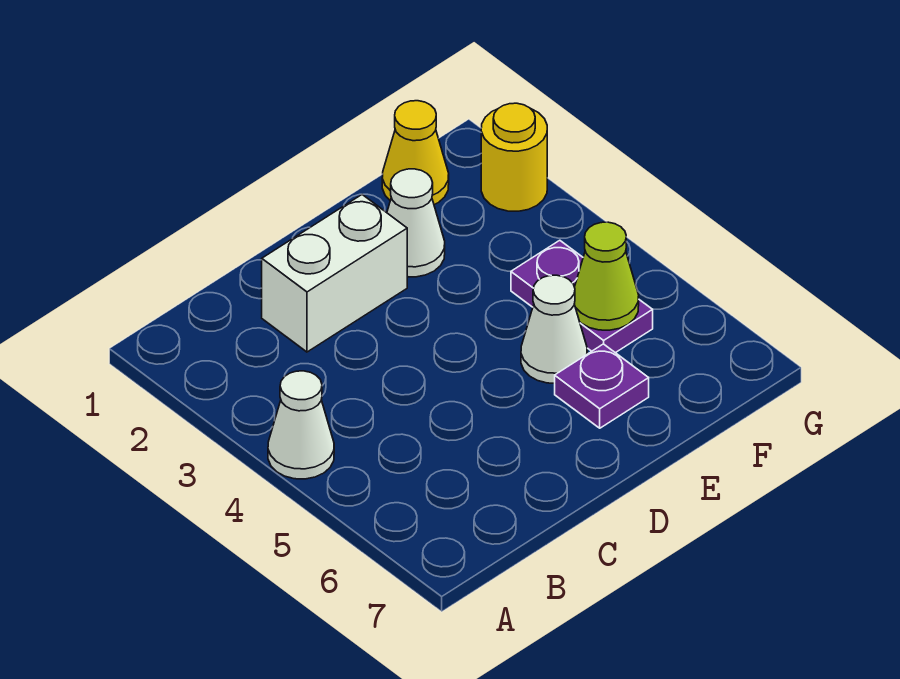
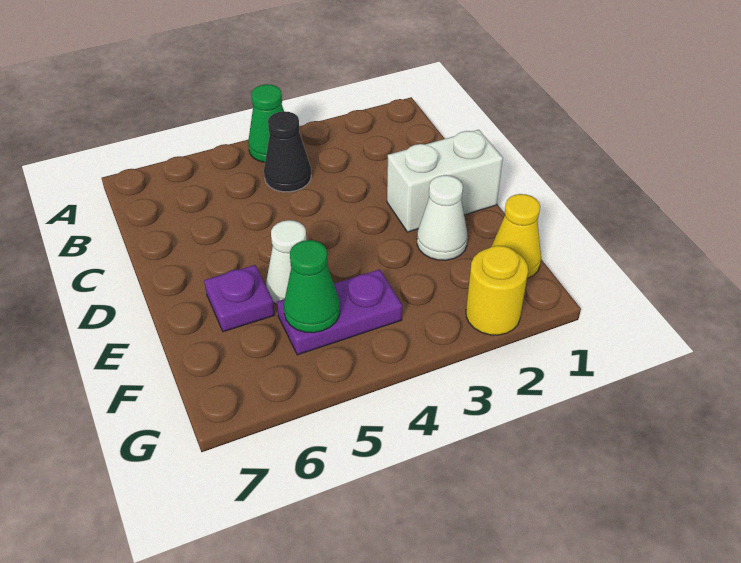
white 1x1 cone [268,371,334,479] -> green 1x1 cone [248,84,284,162]
none -> black 1x1 cone [264,111,311,192]
white 1x2 brick [262,195,407,352] -> white 1x2 brick turned to [387,130,503,232]
lime 1x1 cone [574,222,639,330] -> green 1x1 cone [284,240,340,333]

